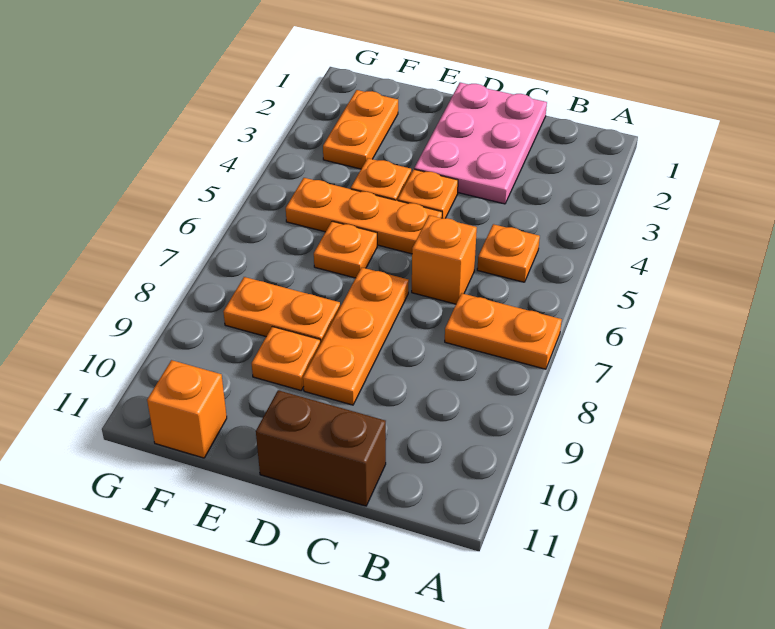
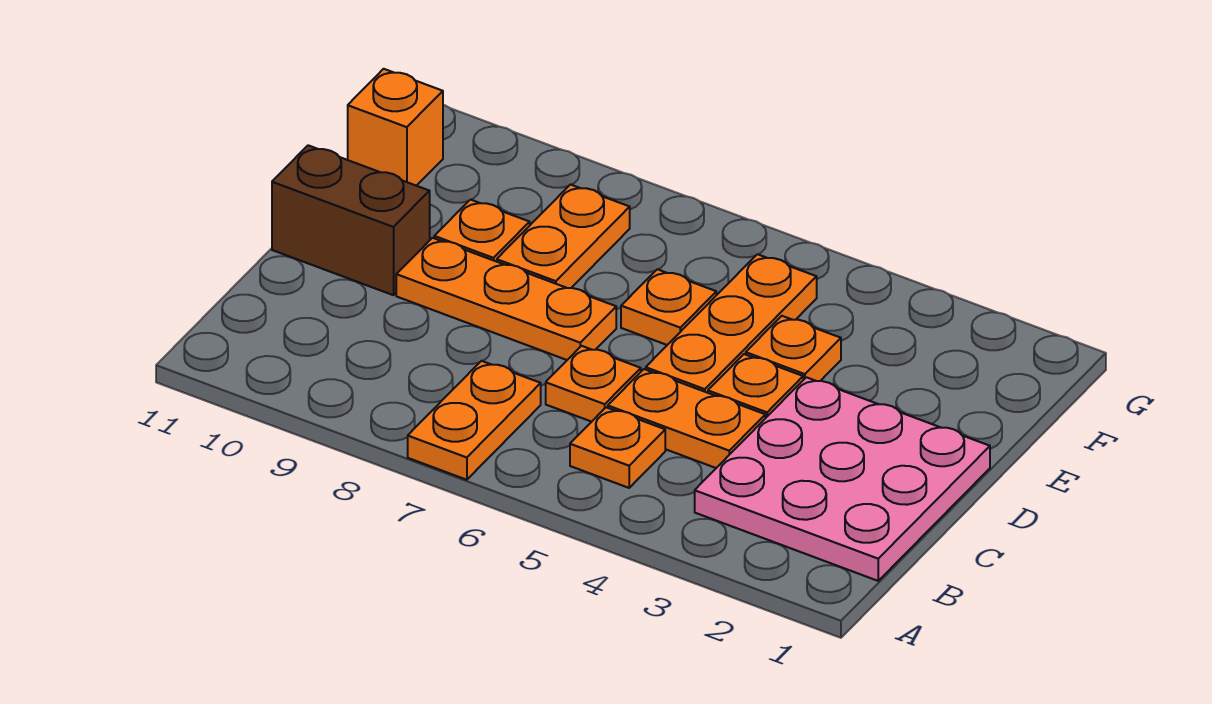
pink 2x3 plate [414,83,547,204] -> pink 3x3 plate [695,377,990,581]
orange 1x1 brick [412,215,477,304] -> orange 1x1 plate [546,346,641,422]
brown 1x2 brick [256,390,386,506] -> brown 1x2 brick turned to [272,145,430,295]
orange 1x2 plate [323,90,398,169] -> orange 1x2 plate moved to [608,369,765,468]

